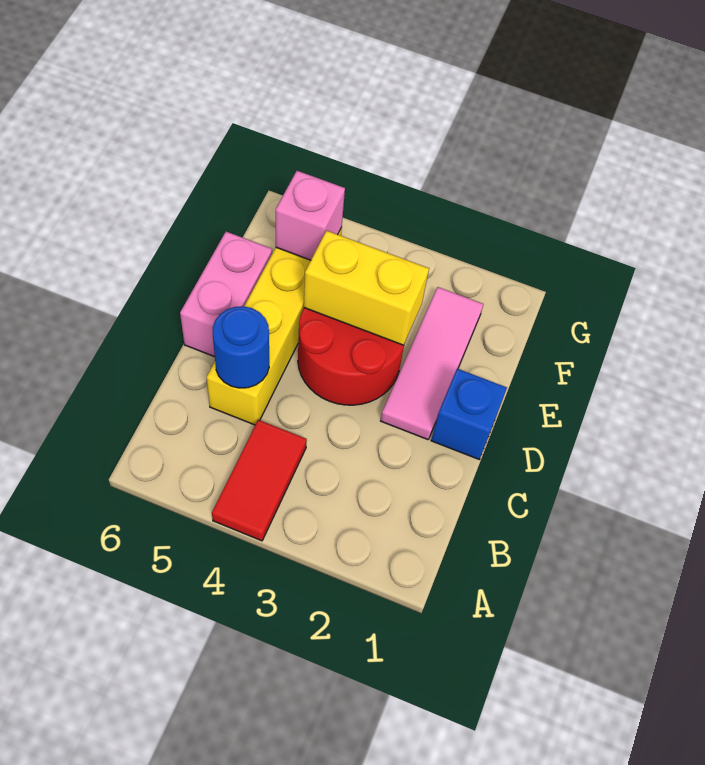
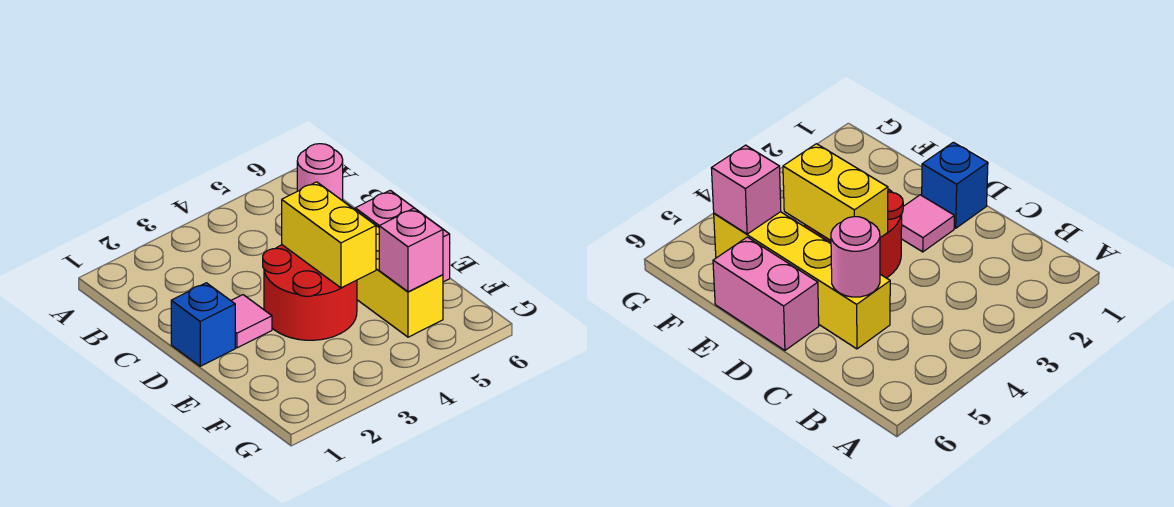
red 1x2 tile [212,420,307,541] -> none
blue 1x1 round brick [213,306,269,388] -> pink 1x1 round brick [297,144,343,201]
pink 1x3 tile [381,287,483,440] -> pink 1x1 tile [231,295,272,348]
yellow 1x2 brick [304,231,429,345] -> yellow 1x2 brick turned to [282,182,376,288]

